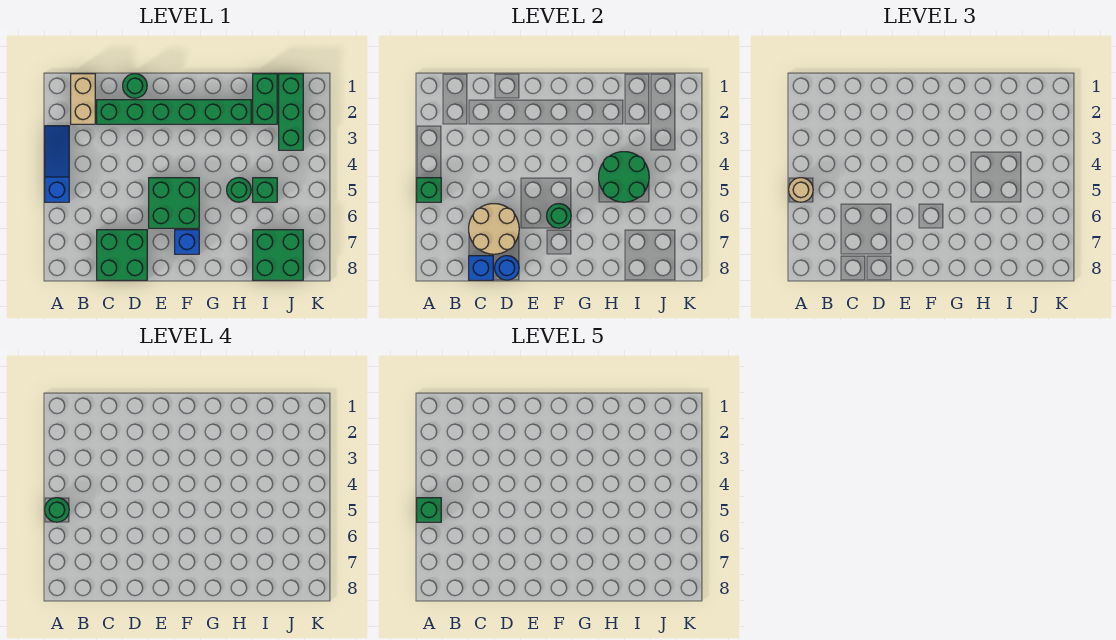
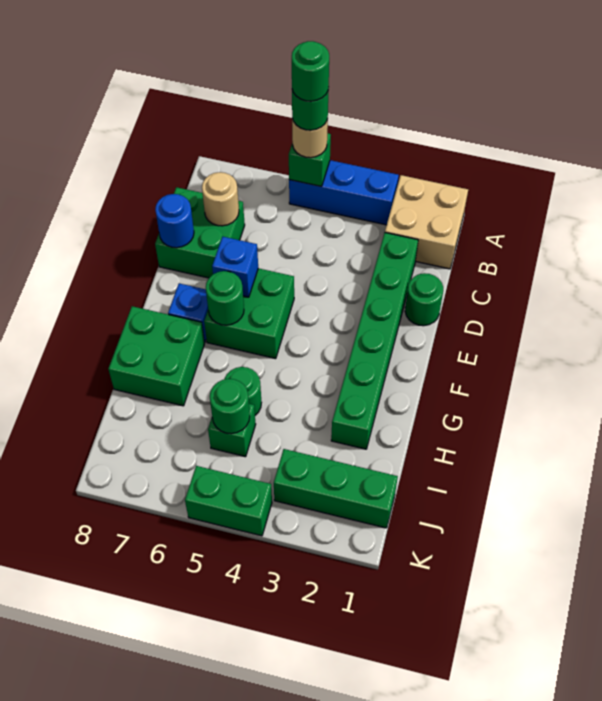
blue 1x3 slope [45,126,69,202] -> blue 1x3 brick [289,160,399,225]
green 1x1 brick [417,498,441,522] -> green 1x1 round brick [292,41,329,101]
tan 1x2 brick [71,74,95,124] -> tan 2x2 brick [385,175,468,269]
tan 2x2 round brick [469,204,519,254] -> tan 1x1 round brick [202,172,239,226]
blue 1x1 brick [469,256,493,280] -> blue 1x1 brick moved to [212,237,258,297]
green 2x2 round brick [599,152,649,202] -> green 1x1 round brick [210,379,250,434]
green 1x2 brick [253,74,277,124] -> green 1x2 brick moved to [185,466,272,536]
green 2x2 brick [253,230,303,280] -> green 2x2 brick moved to [108,306,205,406]

